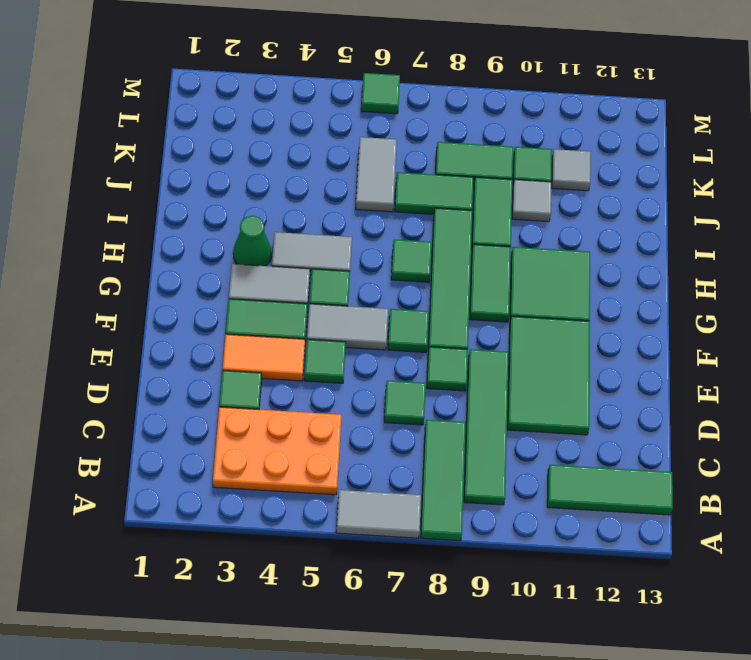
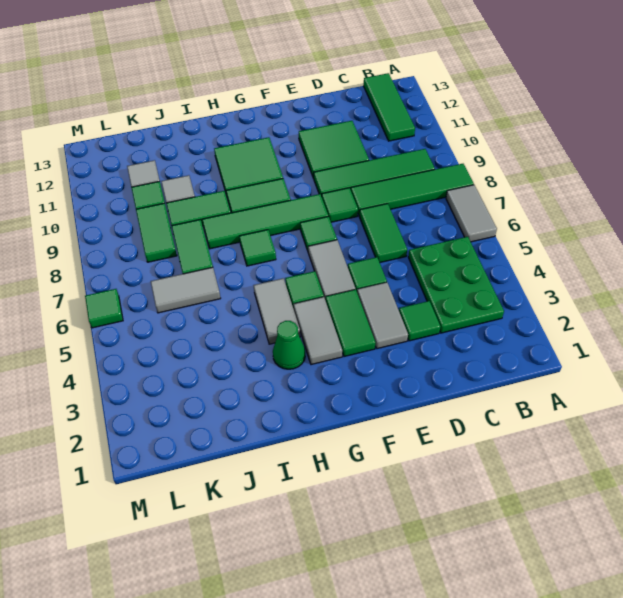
green 1x3 tile [421,420,466,541] -> green 1x4 tile [351,164,474,216]
orange 2x3 plate [213,407,341,495] -> green 2x3 plate [408,237,504,333]
green 1x1 tile [384,381,426,425] -> green 1x2 tile [360,204,407,262]
green 2x3 tile [507,316,590,435] -> green 2x2 tile [299,121,369,179]
orange 1x2 tile [223,334,305,381] -> grey 1x2 tile [357,282,408,349]

